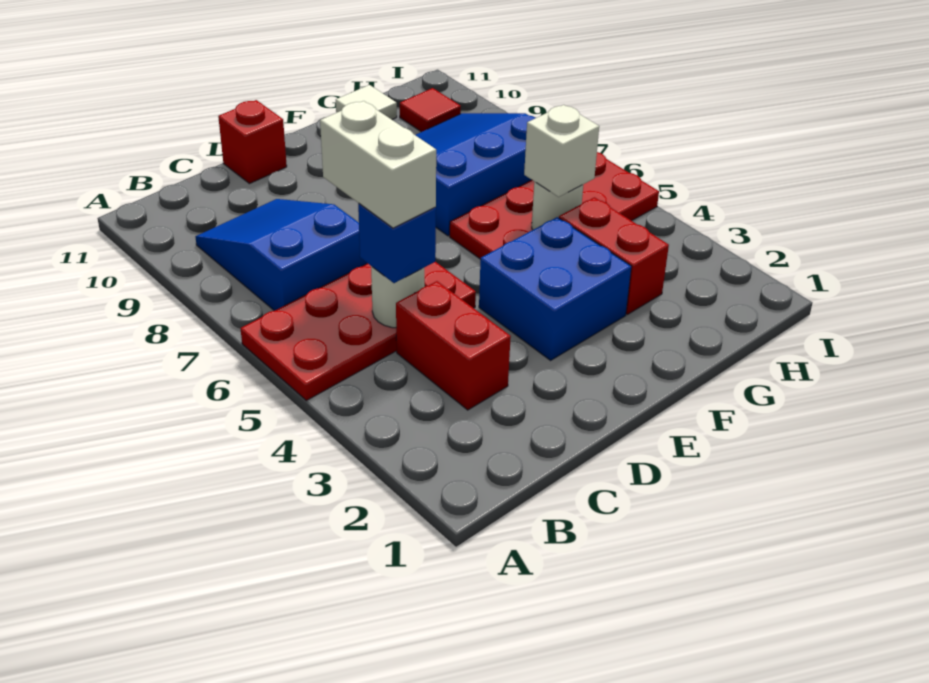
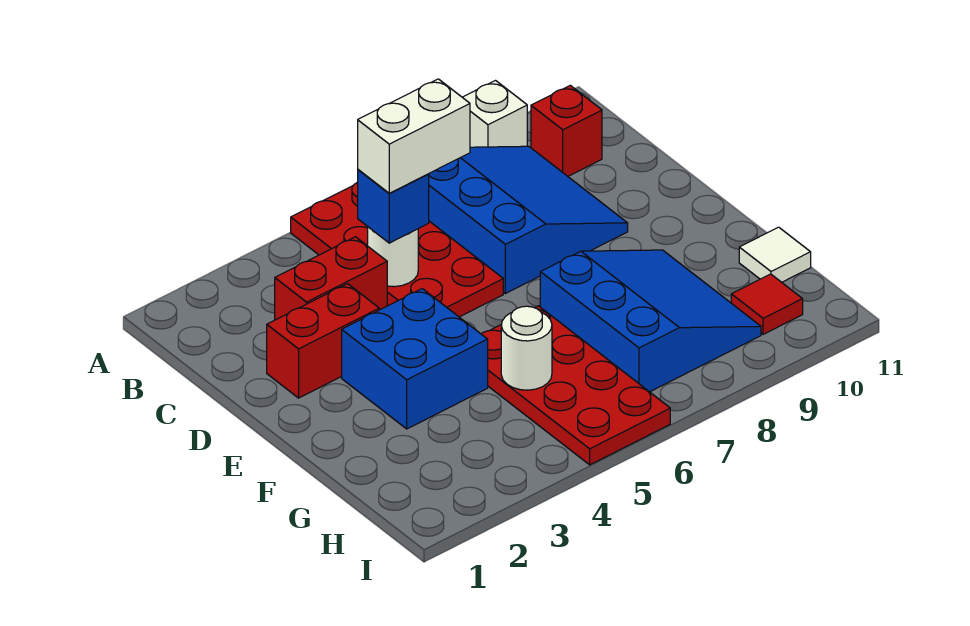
blue 2x3 slope [195,199,367,311] -> blue 3x3 slope [429,146,628,294]
red 1x1 brick [218,100,287,184] -> red 1x1 brick moved to [531,85,602,176]
red 1x2 brick [559,197,669,314] -> red 1x2 brick moved to [267,284,379,398]
white 1x1 brick [524,105,599,197] -> white 1x1 brick moved to [462,81,527,147]

